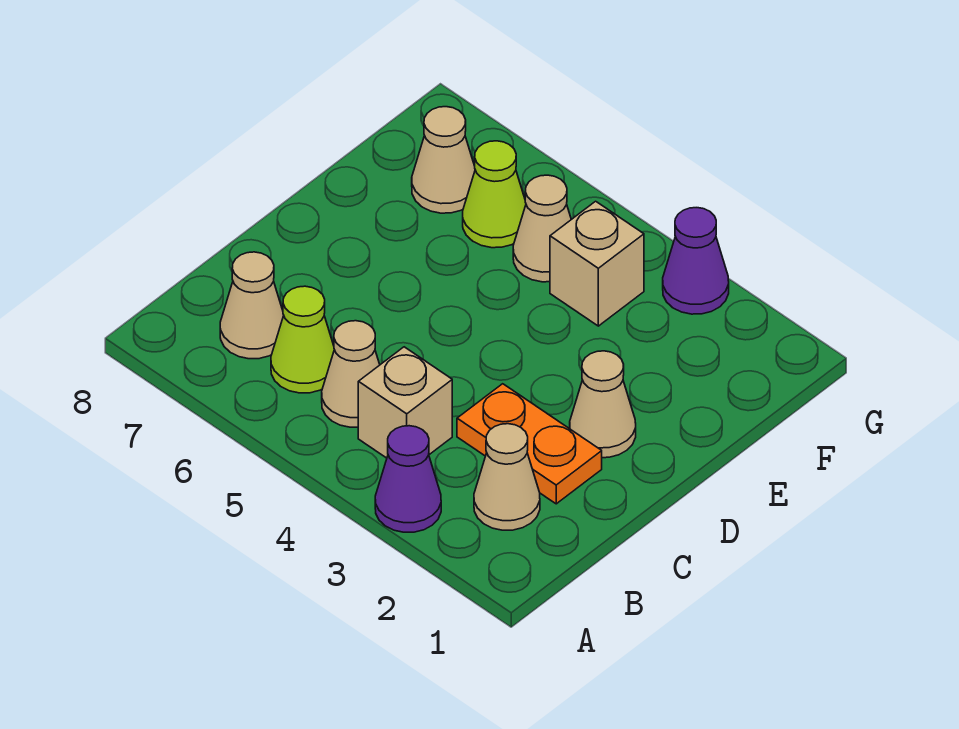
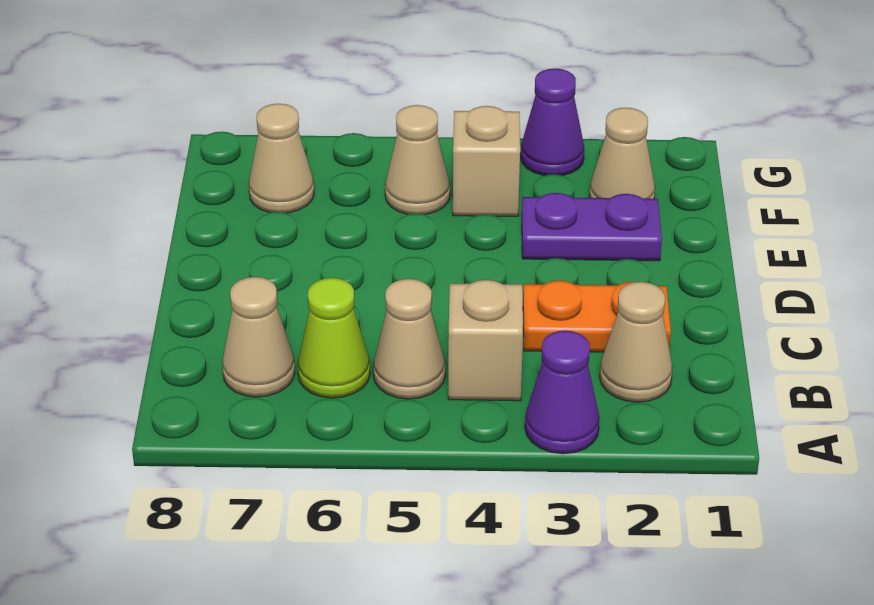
tan 1x1 cone [570,351,636,458] -> tan 1x1 cone moved to [589,108,655,199]
none -> purple 1x2 plate [522,193,662,261]
lime 1x1 cone [463,141,526,248] -> none

